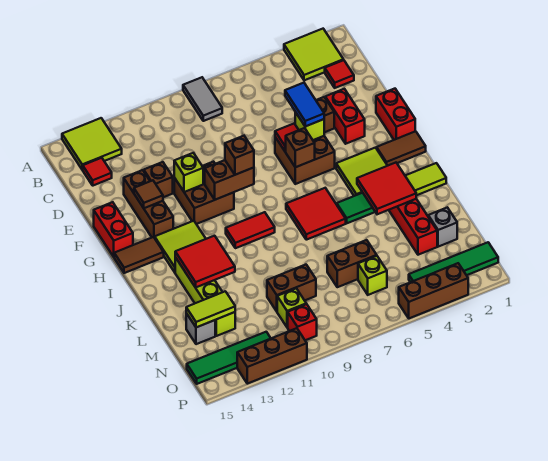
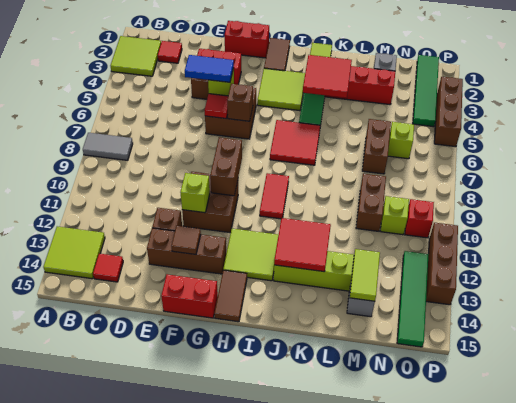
brown 1x1 brick [225,136,254,175] -> none

